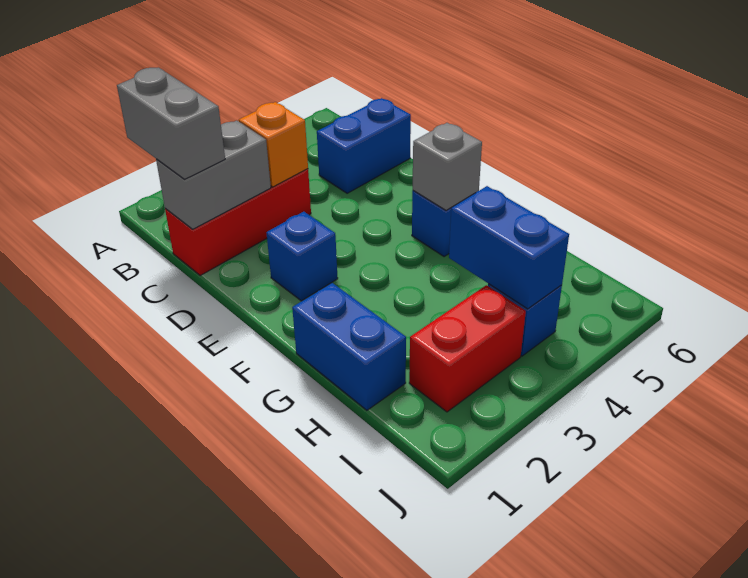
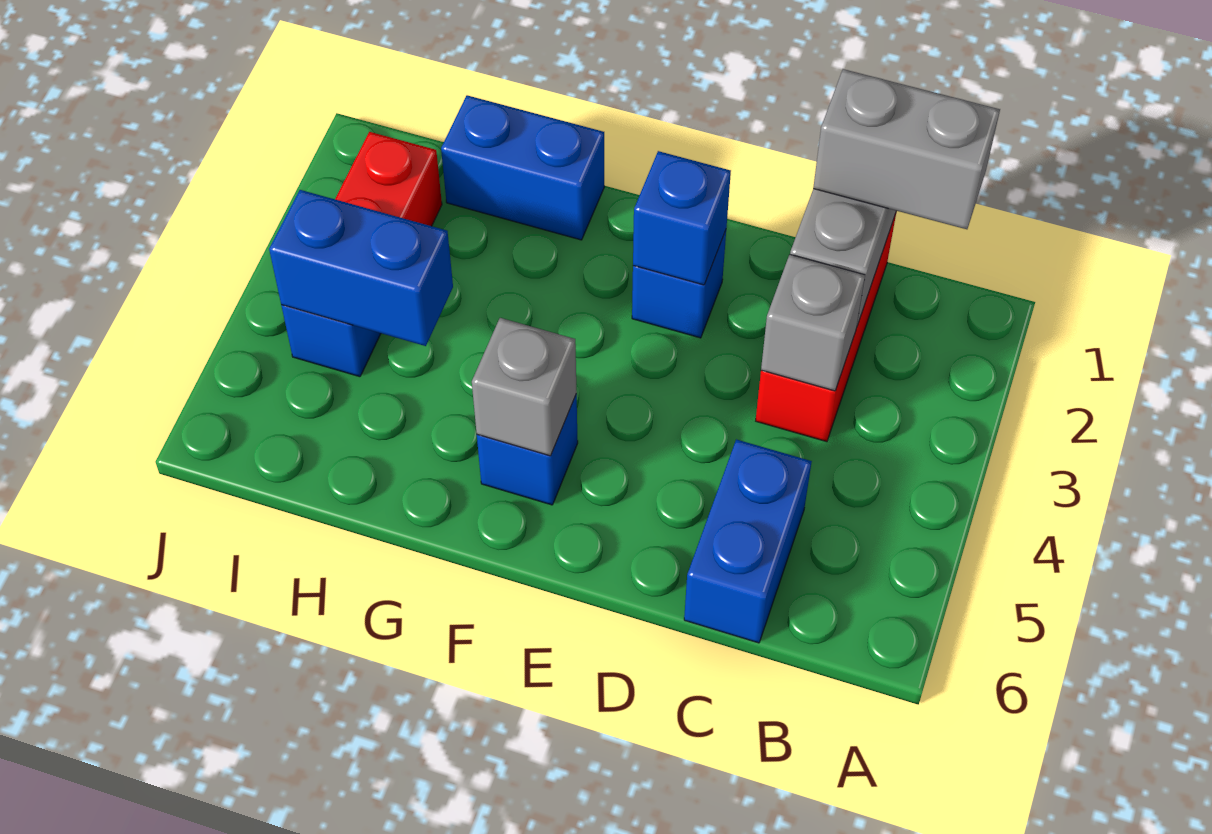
orange 1x1 brick [239,102,308,187] -> grey 1x1 brick [761,255,865,391]
none -> blue 1x1 brick [633,151,731,285]

